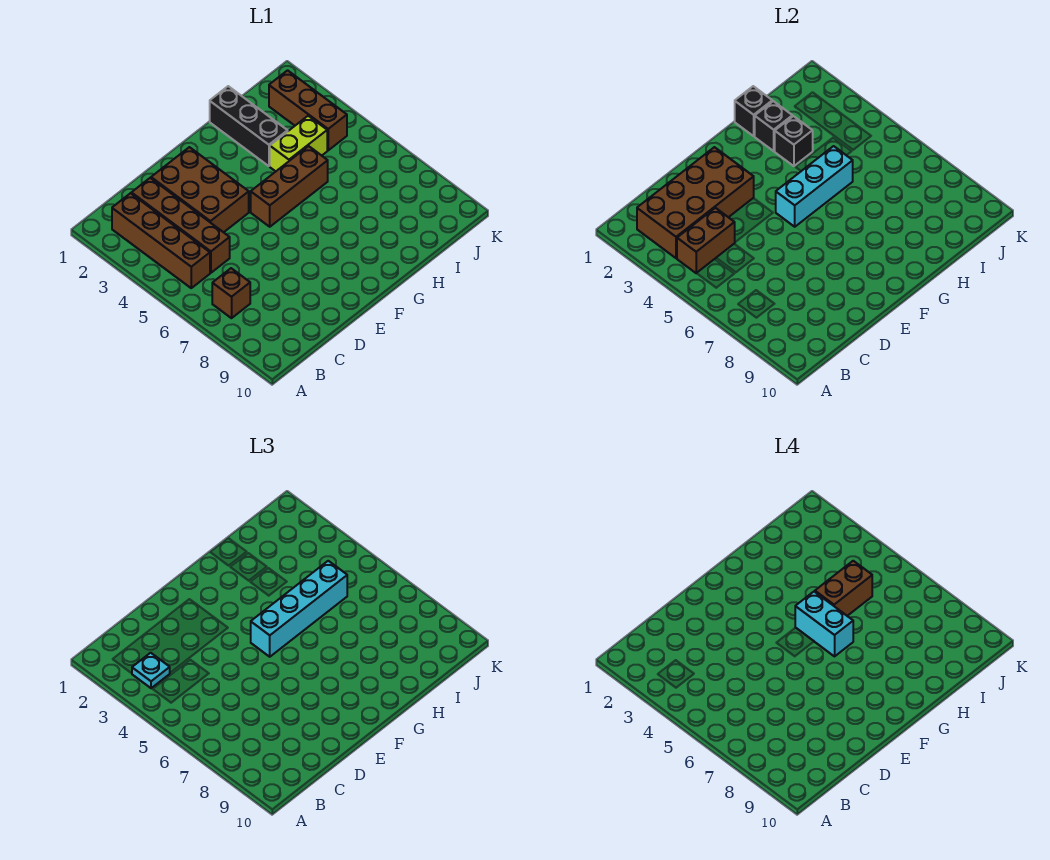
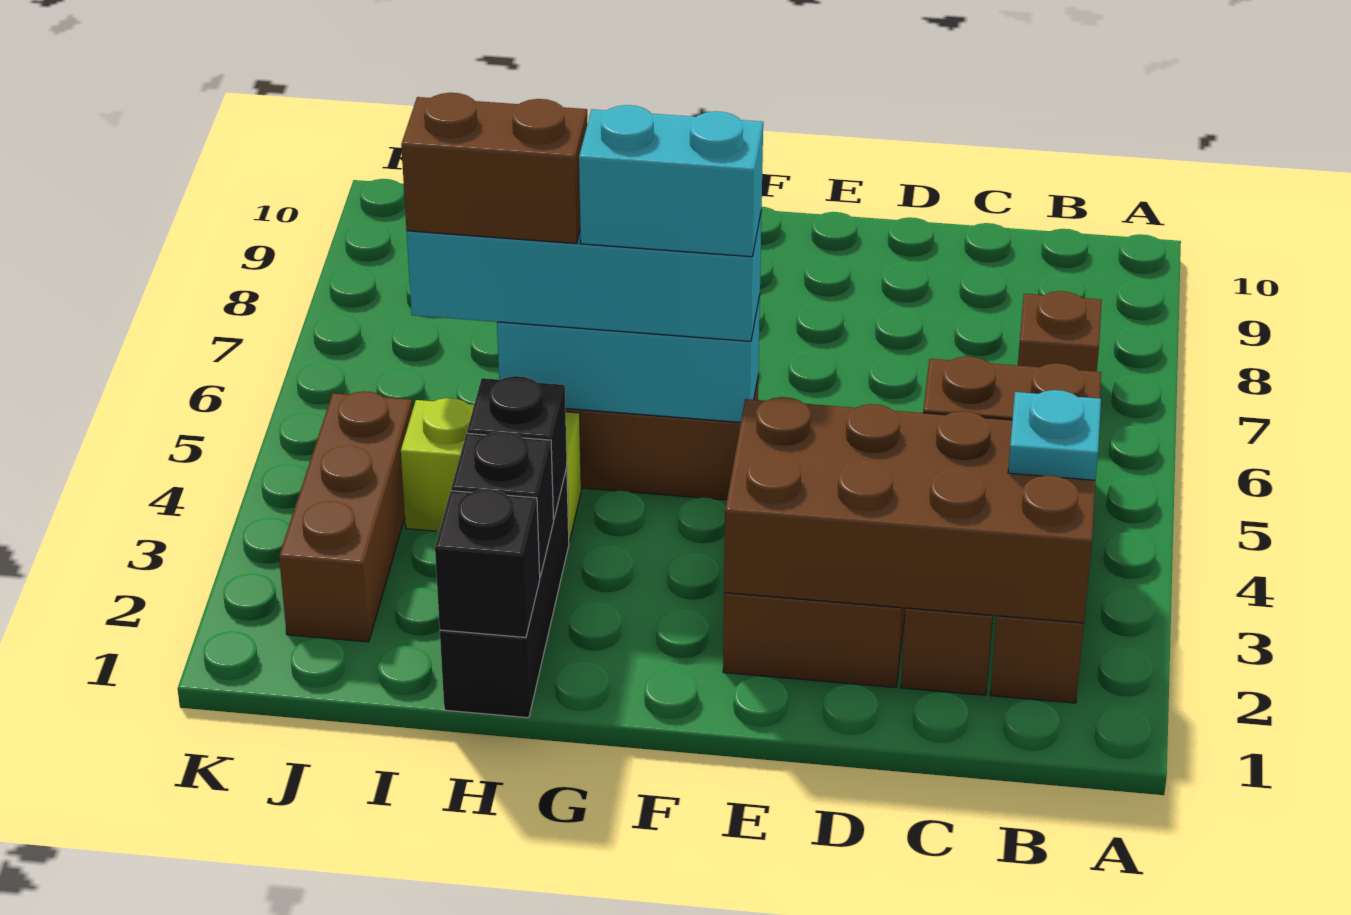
cyan 1x2 brick [795,592,853,656] -> cyan 1x2 brick turned to [579,105,763,257]

